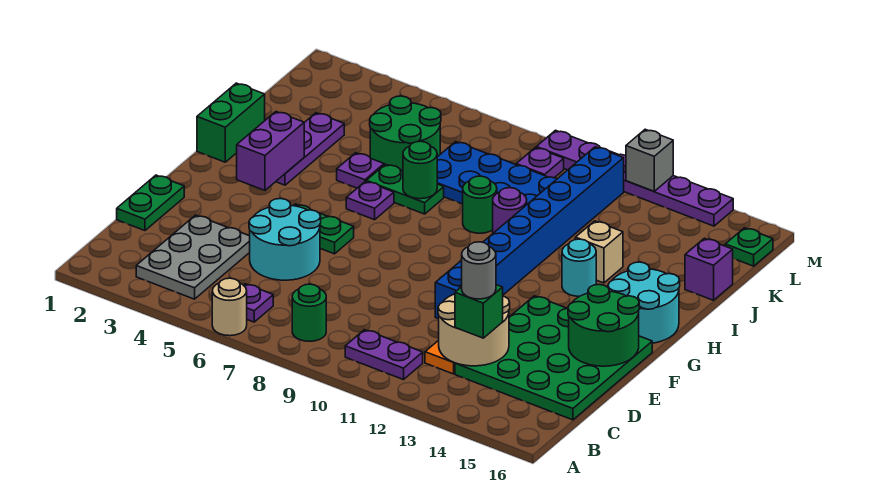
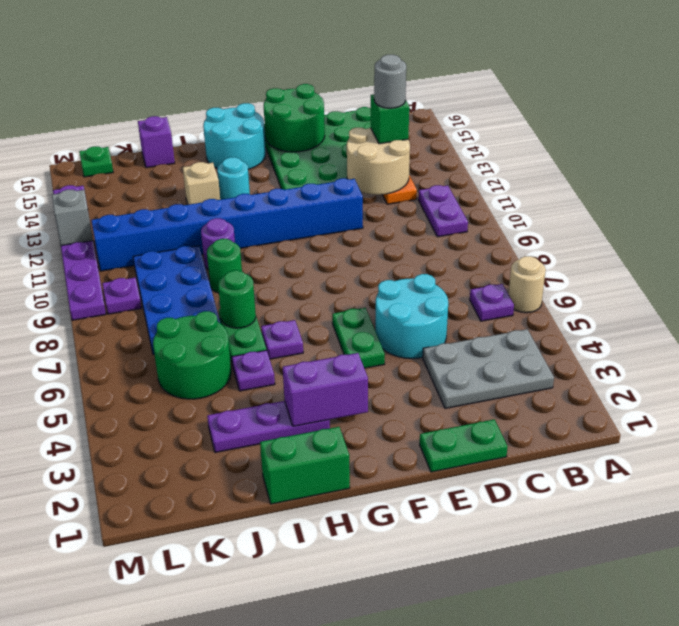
green 1x1 round brick [292,284,326,341] -> none

